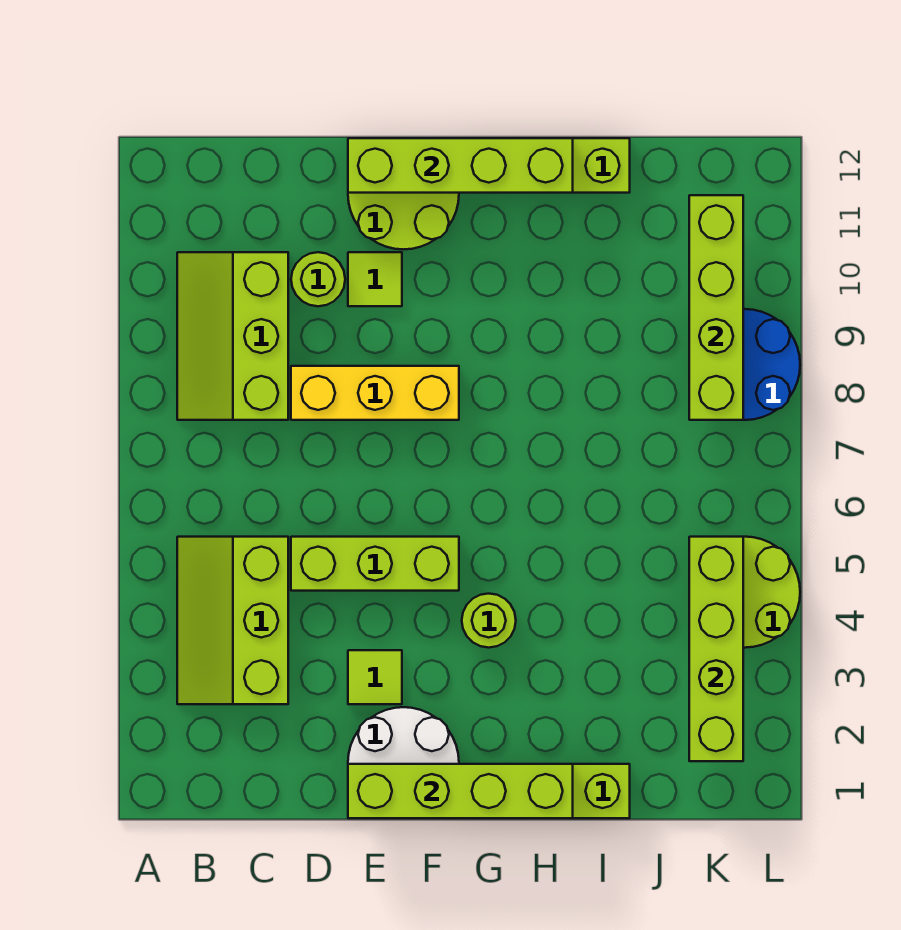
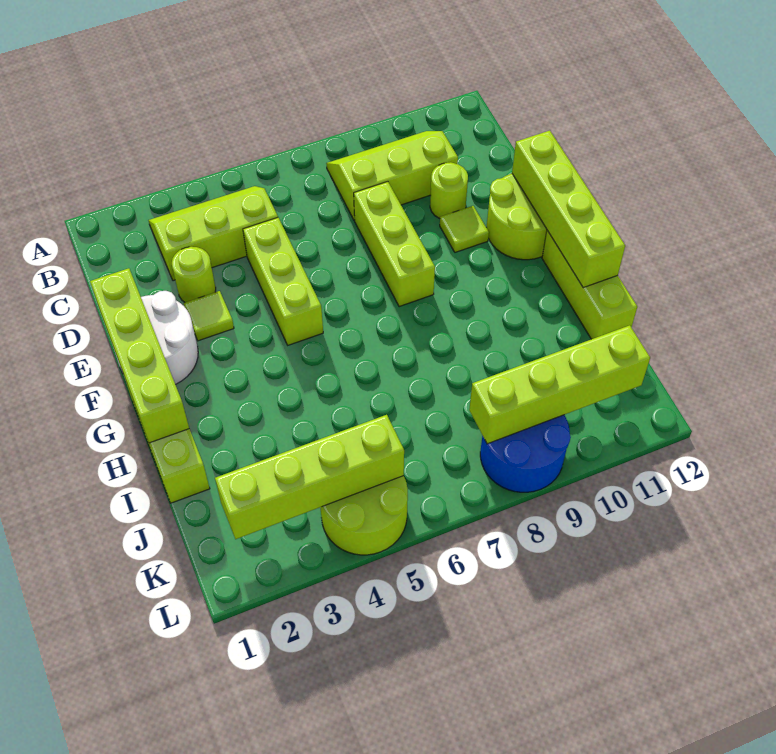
yellow 1x3 brick [291,366,459,420] -> lime 1x3 brick [354,182,435,307]
lime 1x1 round brick [462,594,516,648] -> lime 1x1 round brick moved to [172,247,216,302]

